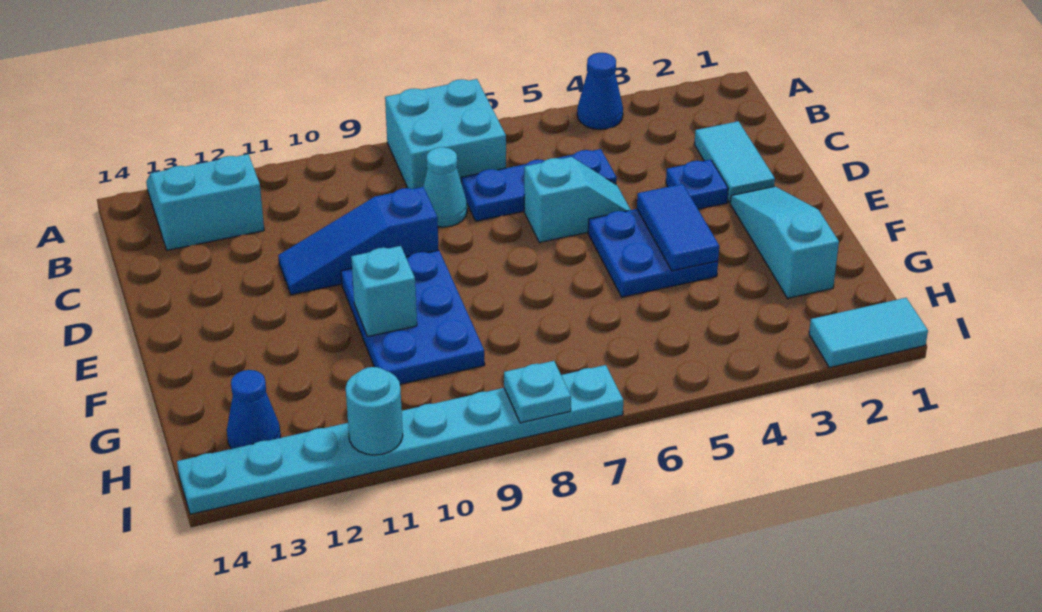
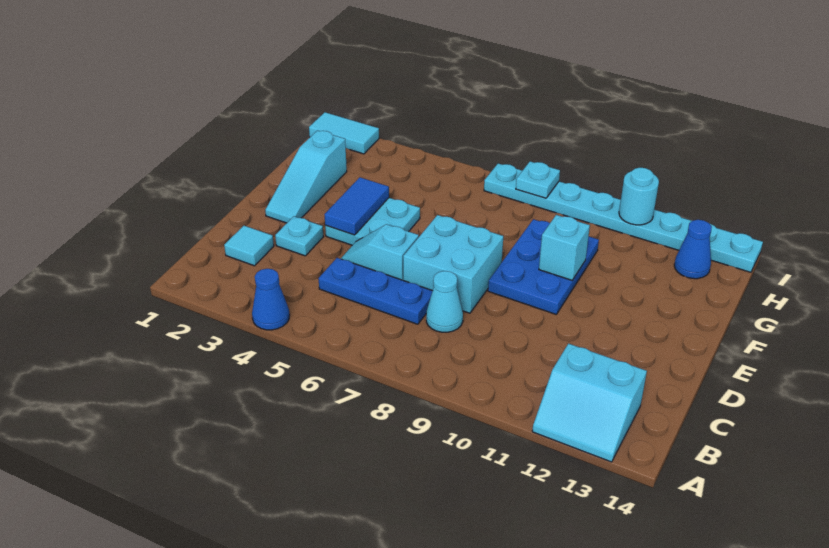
cyan 2x2 brick [385,79,506,189] -> cyan 2x2 brick moved to [403,215,503,313]
cyan 1x2 tile [694,121,775,203] -> cyan 1x1 tile [224,226,274,266]
blue 1x1 plate [666,160,728,209] -> cyan 1x1 plate [275,216,323,256]
blue 1x3 slope [278,187,439,295] -> none
blue 2x2 plate [588,209,718,297] -> cyan 2x2 plate [325,198,420,245]

